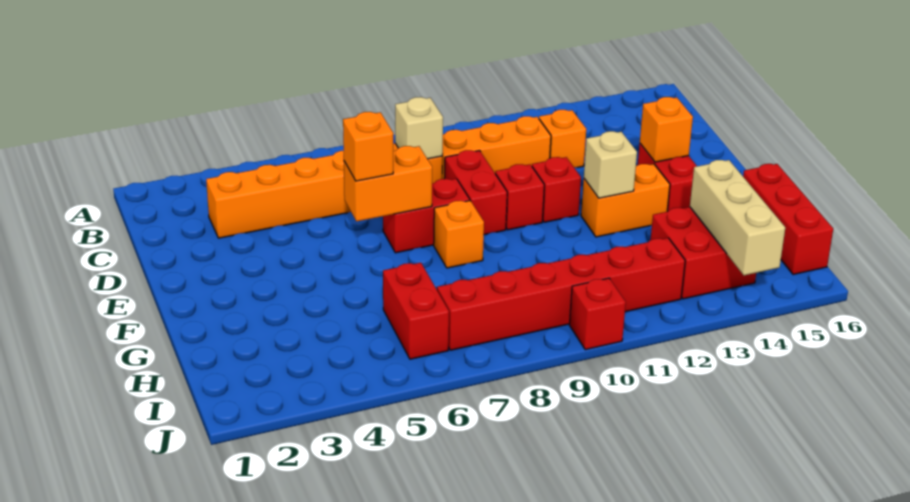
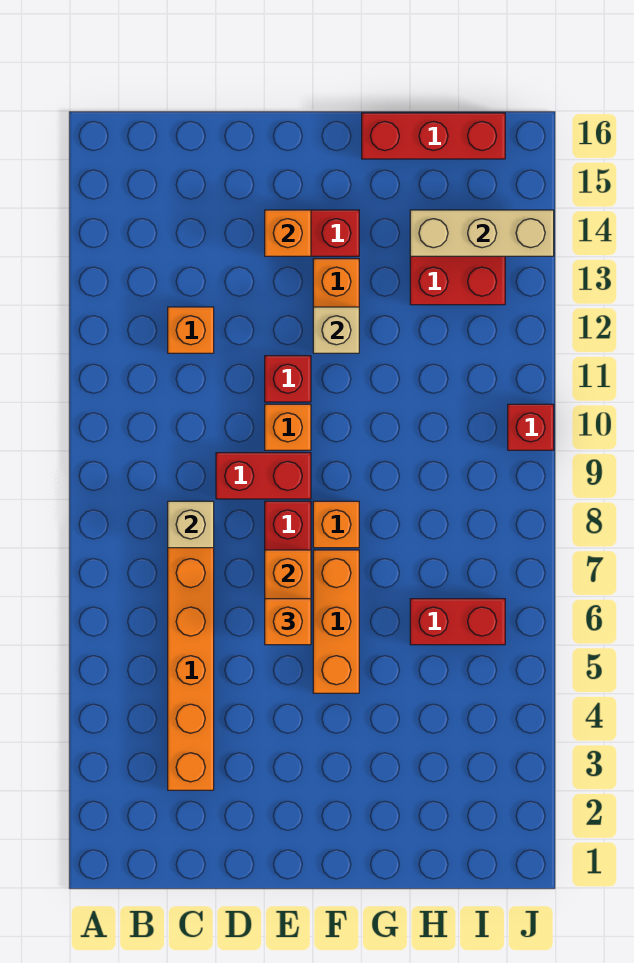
orange 1x3 brick [442,116,551,179] -> orange 1x3 brick moved to [313,550,359,693]
red 1x1 brick [495,164,544,230] -> orange 1x1 brick [265,404,311,450]
red 1x6 brick [437,238,685,350] -> none

